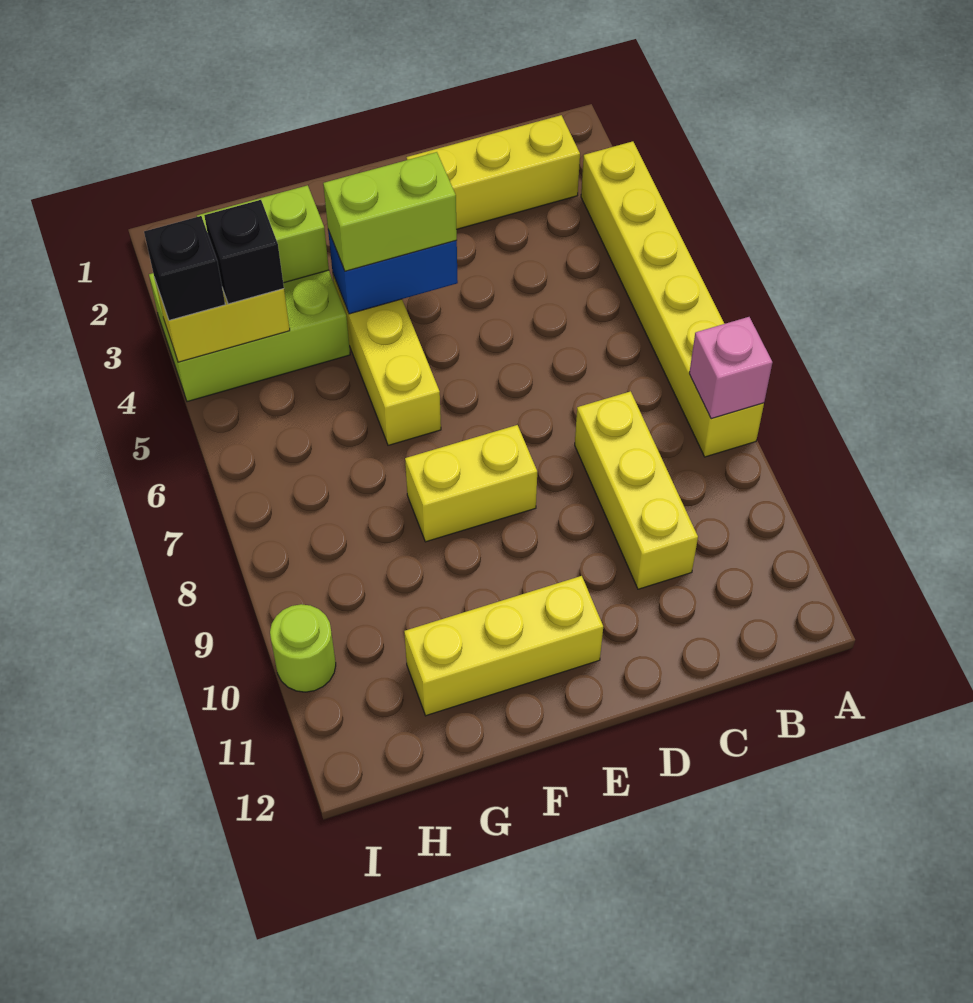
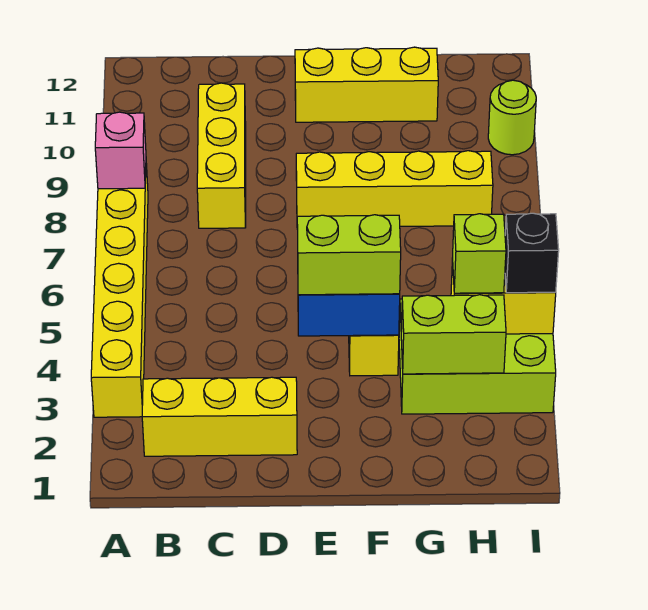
yellow 1x2 brick [405,425,537,542] -> yellow 1x4 brick [296,151,493,226]
black 1x1 brick [204,200,284,304] -> lime 1x1 brick [453,214,506,293]

